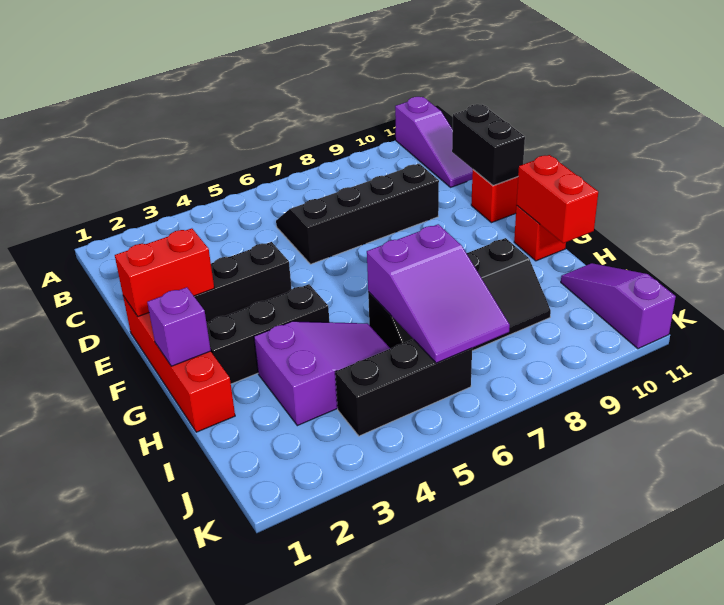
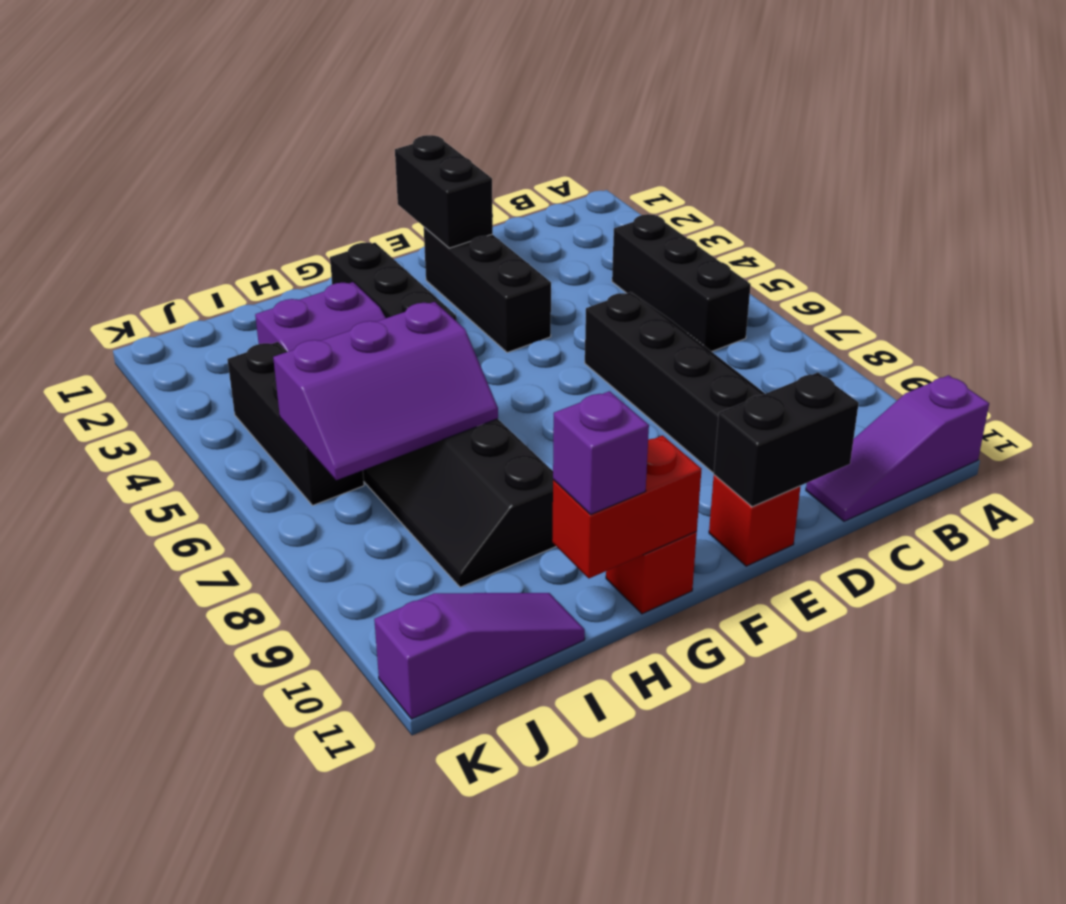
none -> black 1x3 brick [612,214,751,352]
red 1x4 brick [123,296,235,432] -> none
red 1x2 brick [115,228,214,316] -> black 1x2 brick [395,135,493,248]
purple 1x1 brick [147,287,211,366] -> purple 1x1 brick moved to [553,391,649,515]
purple 2x3 slope [367,224,510,363] -> purple 2x3 slope turned to [273,302,498,480]

